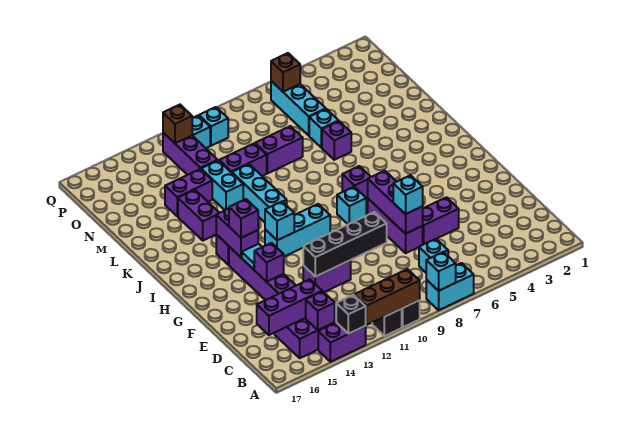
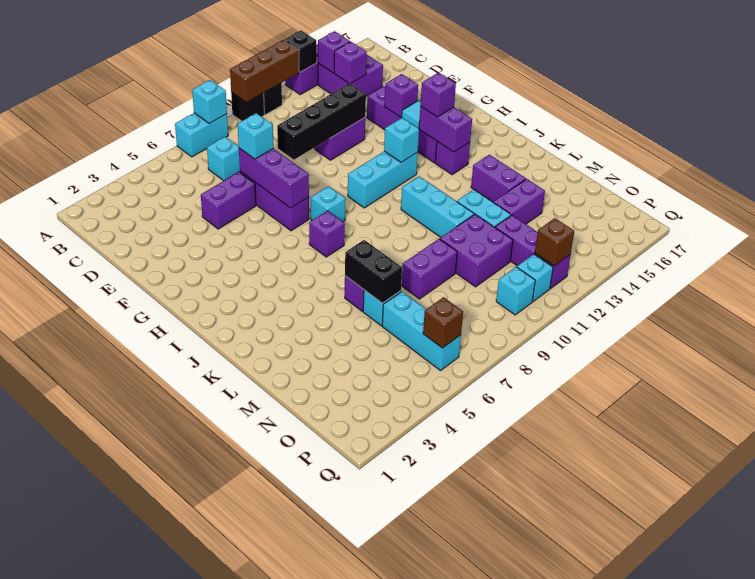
purple 1x3 brick [257,279,322,335] -> purple 1x1 brick [334,42,367,84]
none -> black 1x2 brick [345,240,402,303]
purple 1x2 brick [219,143,267,176] -> purple 2x2 brick [440,214,513,287]

